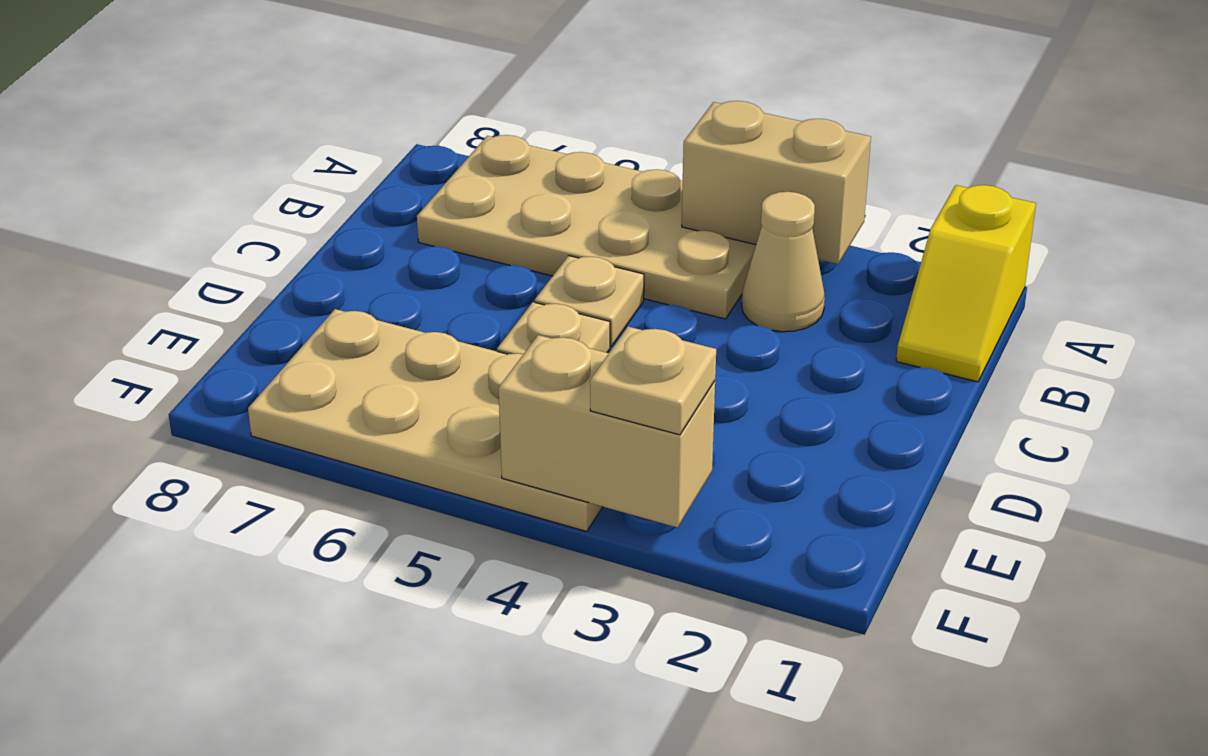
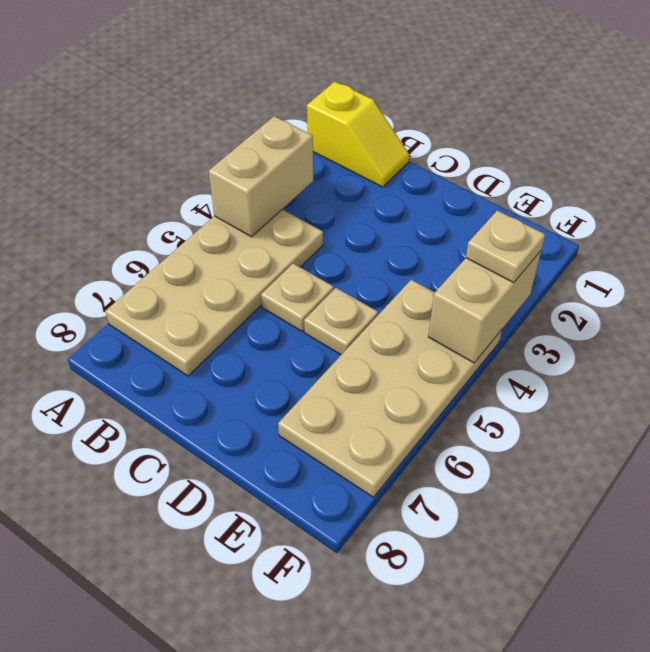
tan 1x1 cone [742,192,825,332] -> none

